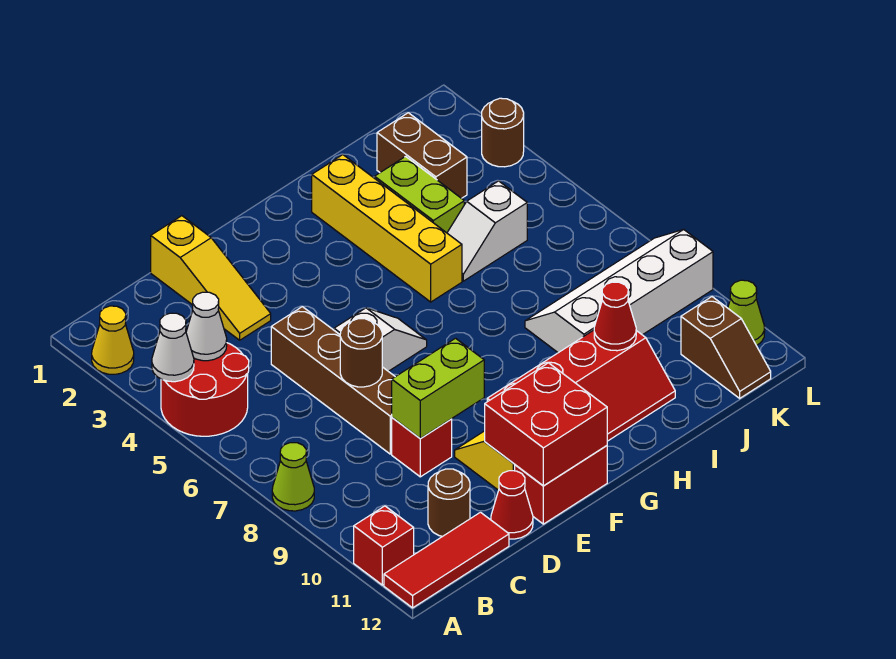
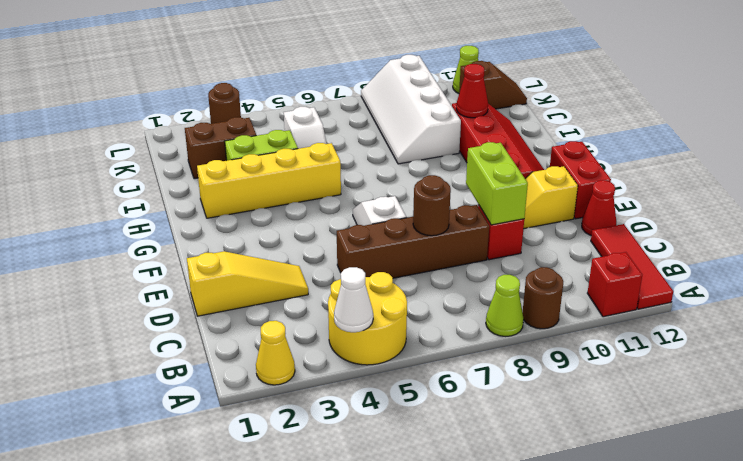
red 2x2 round brick [161,343,249,436] -> yellow 2x2 round brick [328,272,407,365]
white 1x1 cone [186,292,227,361] -> none
brown 1x1 round brick [428,469,470,536] -> brown 1x1 round brick moved to [523,267,563,329]
red 2x2 brick [485,363,607,486] -> none

